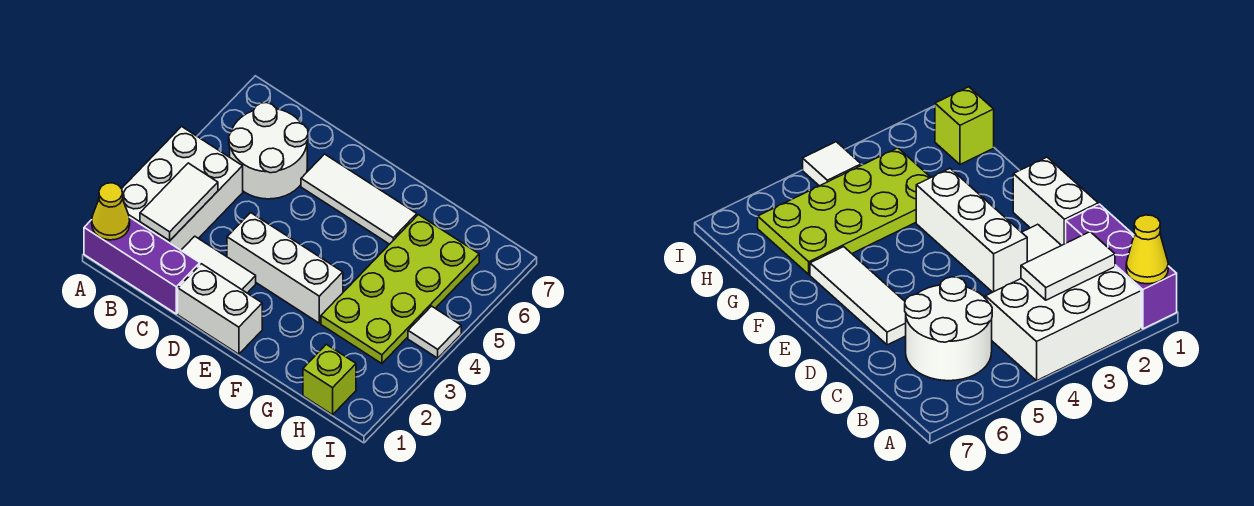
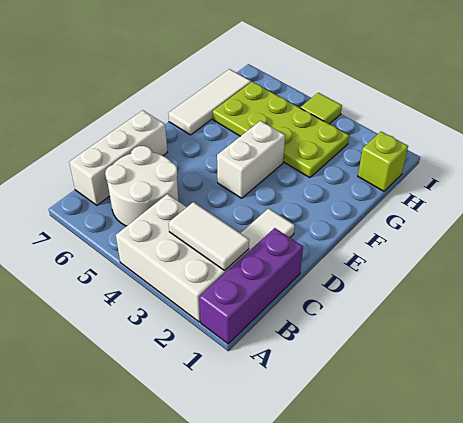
yellow 1x1 cone [92,183,130,240] -> none
white 1x2 brick [178,264,262,354] -> white 1x2 brick moved to [217,121,285,198]
white 1x3 brick [227,213,343,323] -> white 1x3 brick moved to [69,110,167,205]
white 1x3 tile [301,154,417,244] -> white 1x3 tile moved to [168,69,251,135]
white 1x1 tile [408,306,461,358] -> lime 1x1 tile [300,93,342,124]

